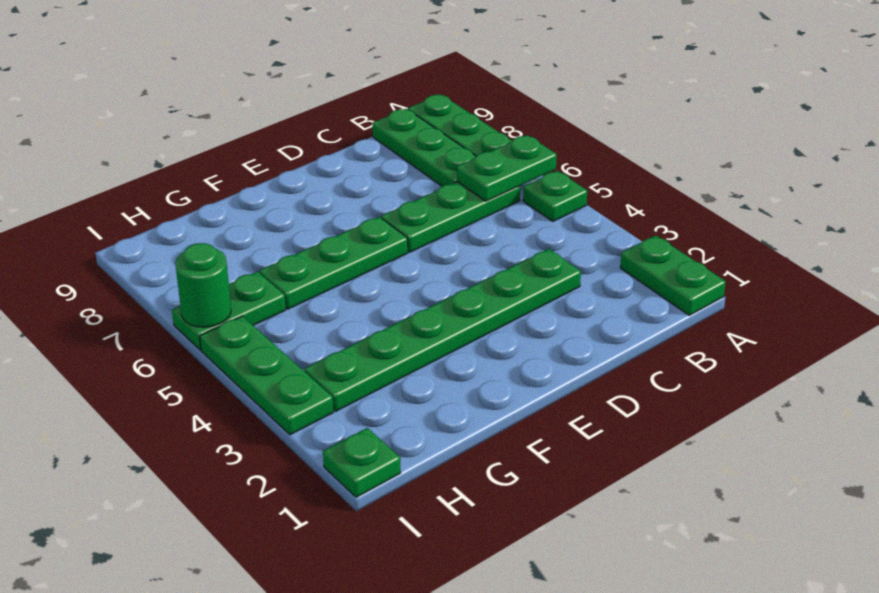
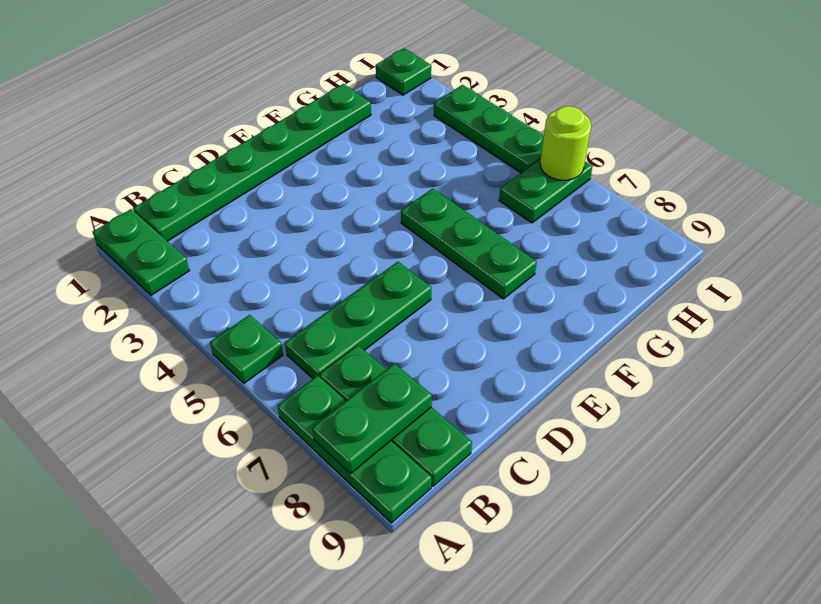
green 1x2 plate [457,135,557,201] -> green 1x2 plate moved to [312,364,432,474]
green 1x6 plate [305,249,581,411] -> green 1x6 plate moved to [133,84,371,241]
green 1x3 plate [259,217,408,309] -> green 1x3 plate turned to [401,189,537,299]
green 1x1 round brick [175,243,231,327] -> lime 1x1 round brick [540,106,591,180]

